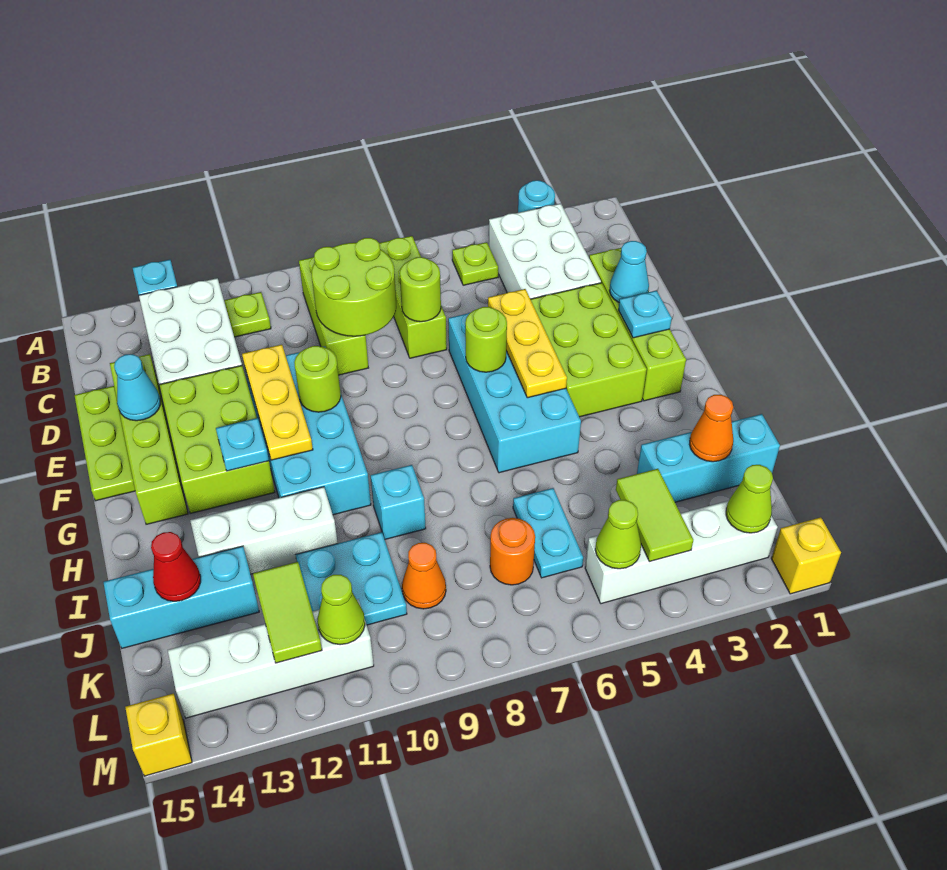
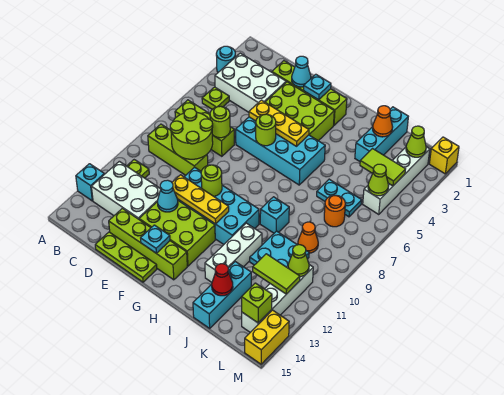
cyan 1x1 cone [114,354,161,421] -> cyan 1x1 cone moved to [157,180,178,212]
cyan 1x1 plate [216,418,269,471] -> cyan 1x1 plate moved to [141,225,170,253]
none -> lime 1x1 brick [242,283,272,323]
yellow 1x1 brick [125,693,192,776] -> yellow 1x2 brick [245,310,289,364]

